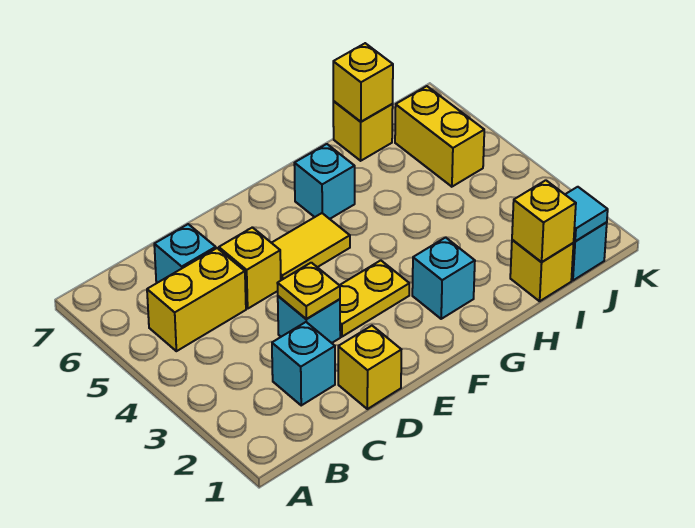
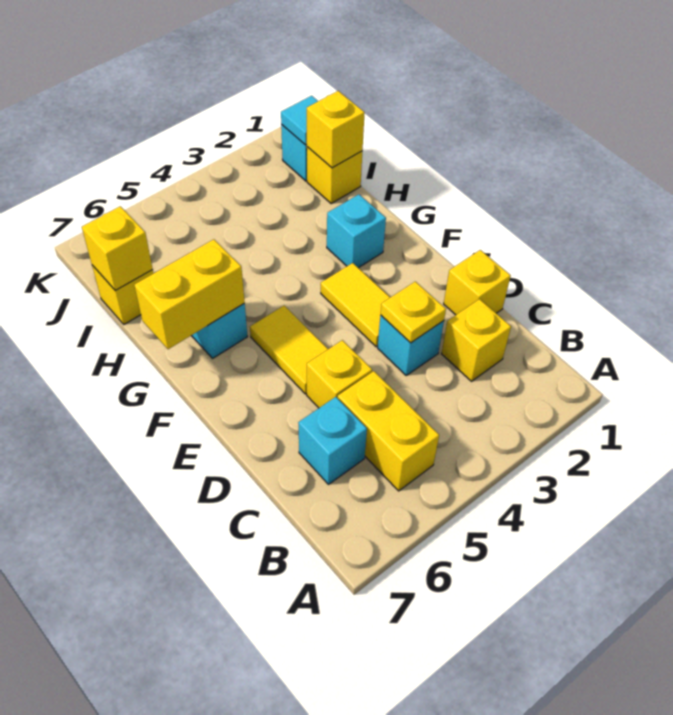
cyan 1x1 brick [272,322,335,405] -> yellow 1x1 brick [442,299,511,381]
yellow 1x2 plate [340,260,409,337] -> yellow 1x2 tile [321,263,390,347]
yellow 1x2 brick [395,86,484,187] -> yellow 1x2 brick moved to [134,239,245,349]

